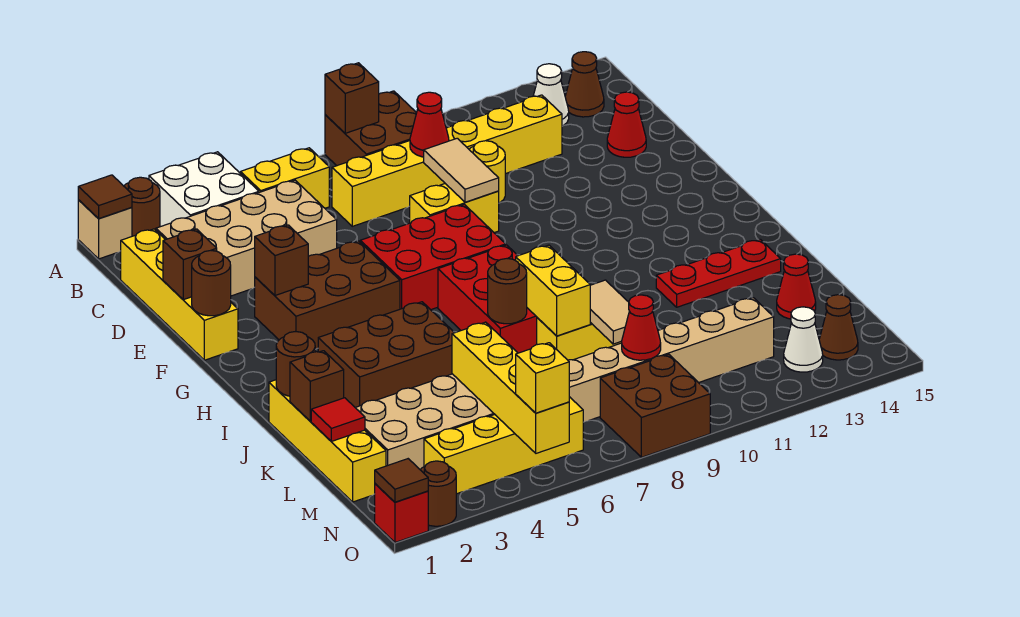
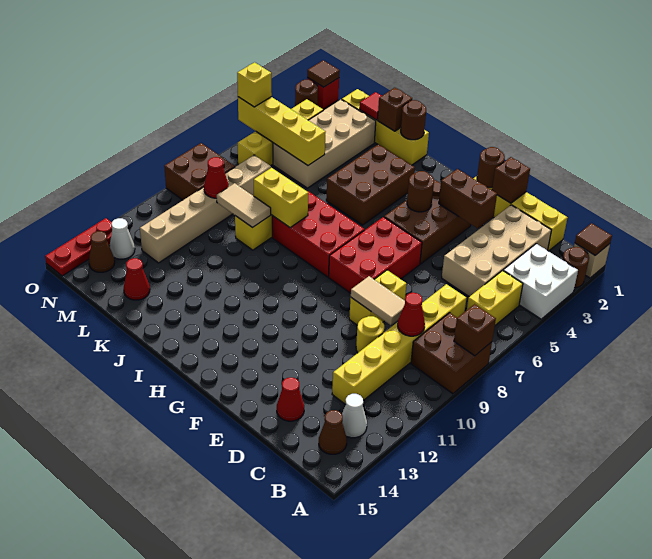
brown 1x1 brick [255,225,308,295] -> brown 1x2 brick [439,169,497,229]
brown 1x1 round brick [488,259,527,324] -> brown 1x1 round brick moved to [407,171,434,212]
red 1x3 plate [656,239,781,307] -> red 1x3 plate moved to [45,218,112,276]

